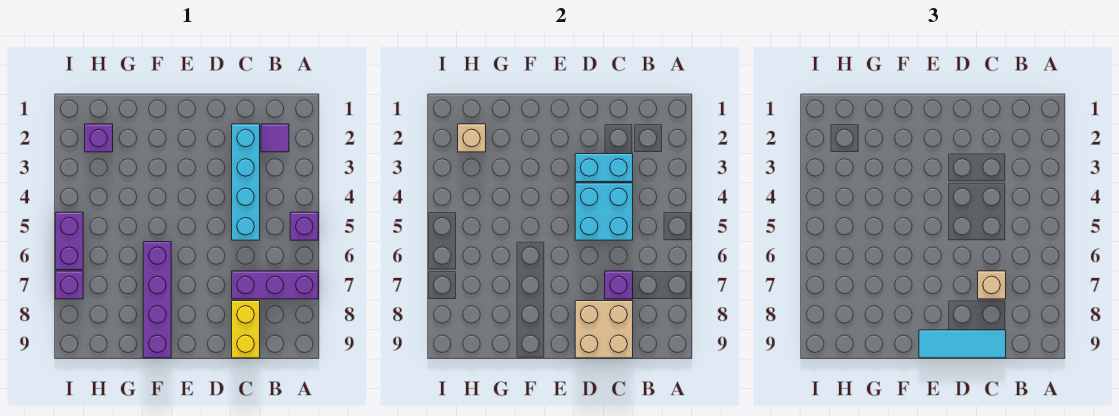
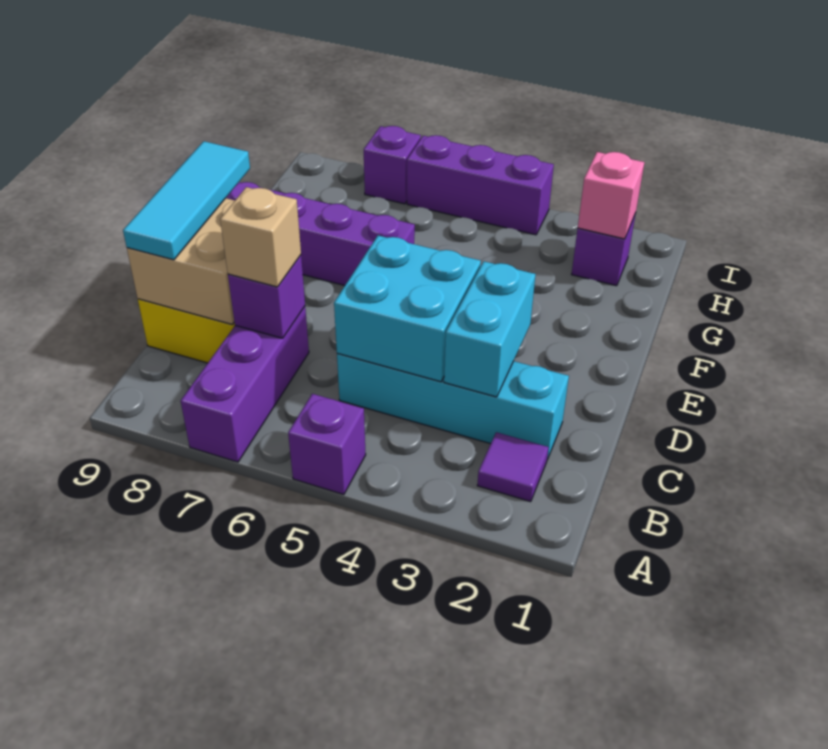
tan 1x1 brick [458,124,486,152] -> pink 1x1 brick [578,152,644,239]
purple 1x2 brick [55,212,83,270] -> purple 1x3 brick [407,135,554,235]

